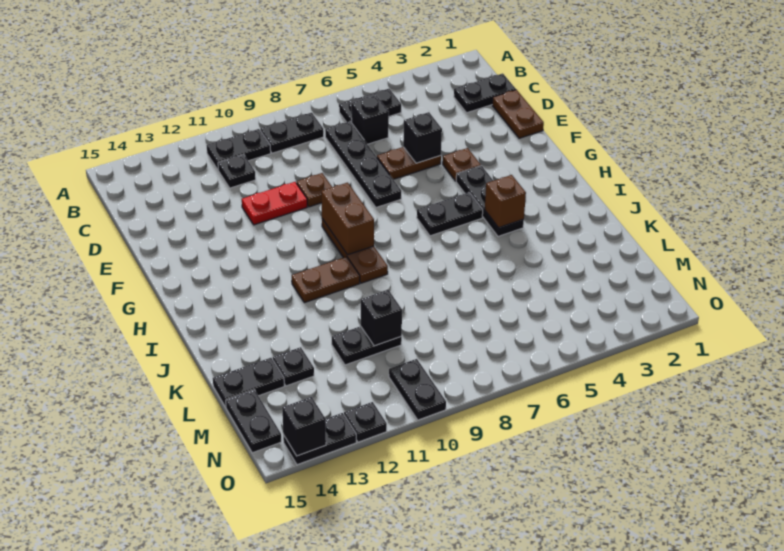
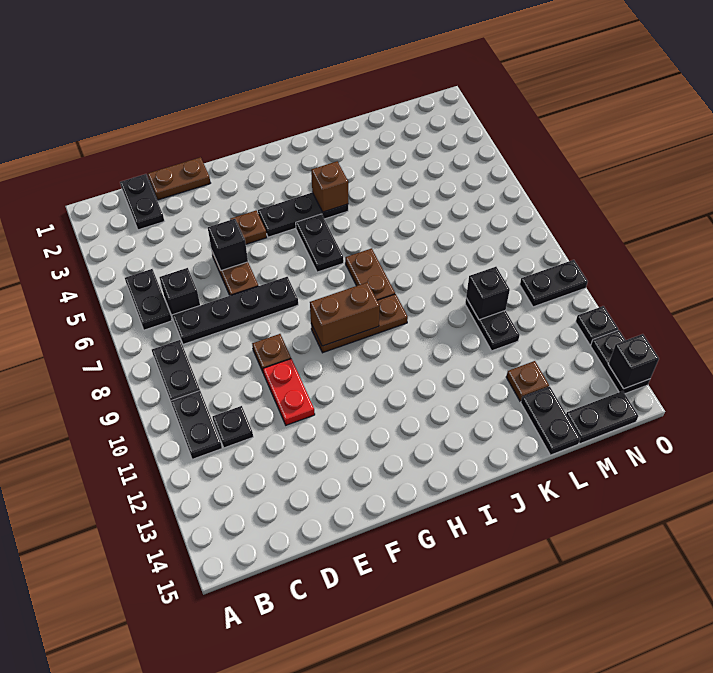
brown 1x2 plate [292,257,360,303] -> brown 1x2 plate moved to [345,248,395,300]
black 1x1 plate [273,347,314,386] -> brown 1x1 plate [506,361,549,402]

